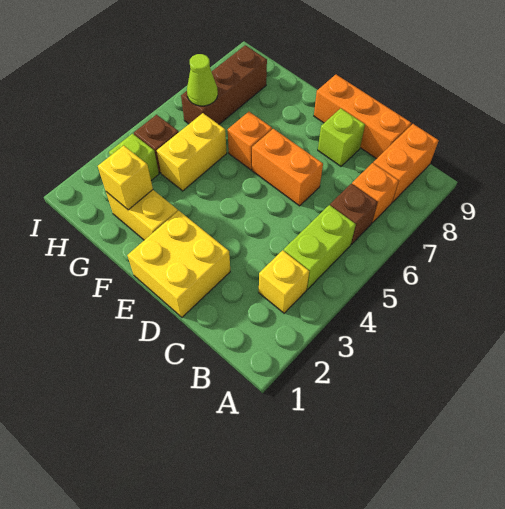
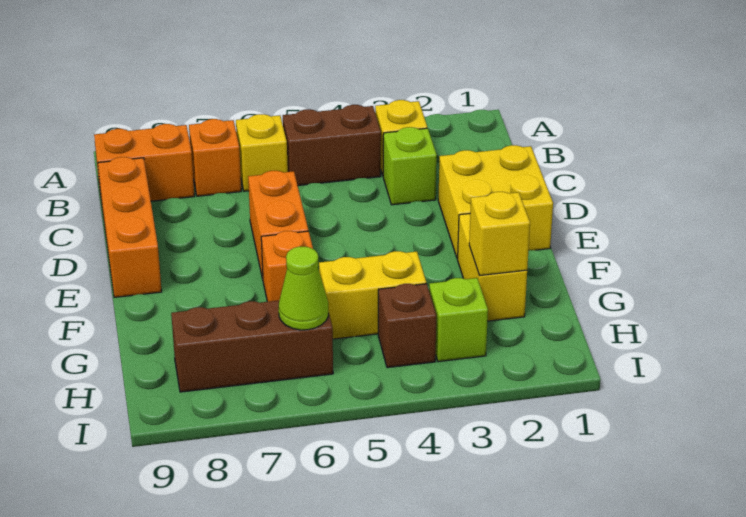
lime 1x2 brick [284,205,356,289] -> brown 1x2 brick [283,105,381,186]
brown 1x1 brick [330,184,378,244] -> yellow 1x1 brick [236,114,288,191]
lime 1x1 brick [318,108,365,166] -> lime 1x1 brick moved to [383,127,437,205]

